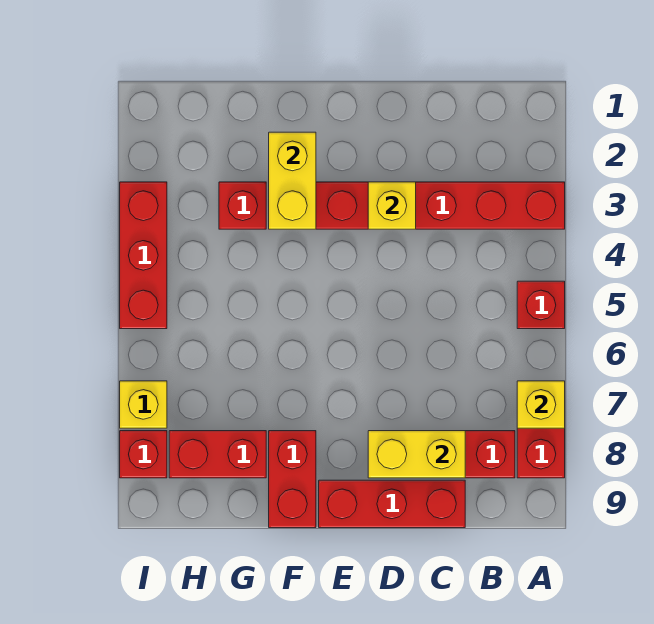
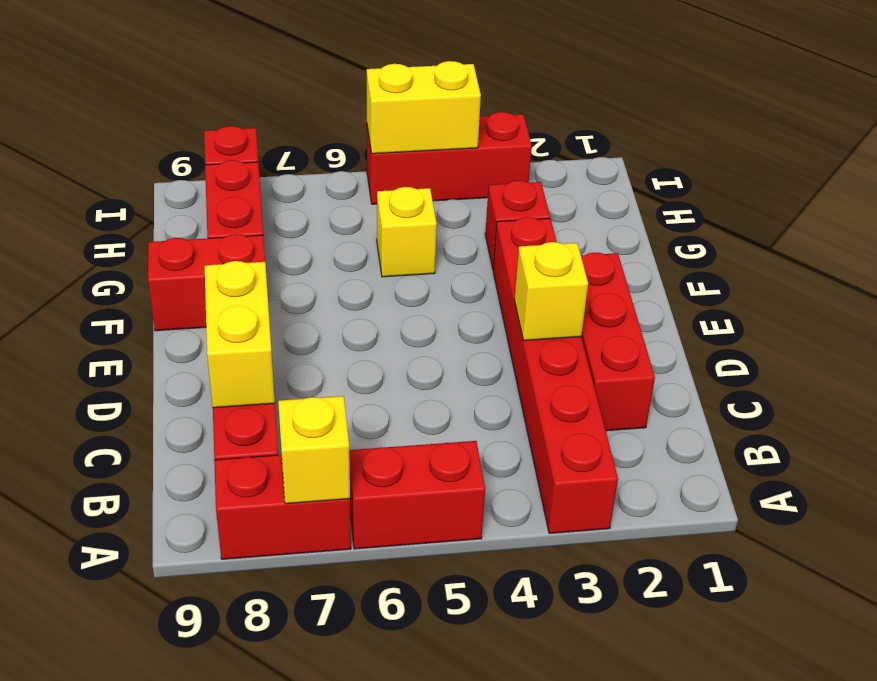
red 1x1 brick [517,281,565,329] -> red 1x2 brick [349,441,485,549]
red 1x3 brick [319,480,465,528] -> red 1x3 brick moved to [581,253,655,431]
yellow 1x2 brick [269,132,316,229] -> yellow 1x2 brick moved to [367,61,481,154]
yellow 1x1 brick [120,381,167,428] -> yellow 1x1 brick moved to [377,187,437,277]

